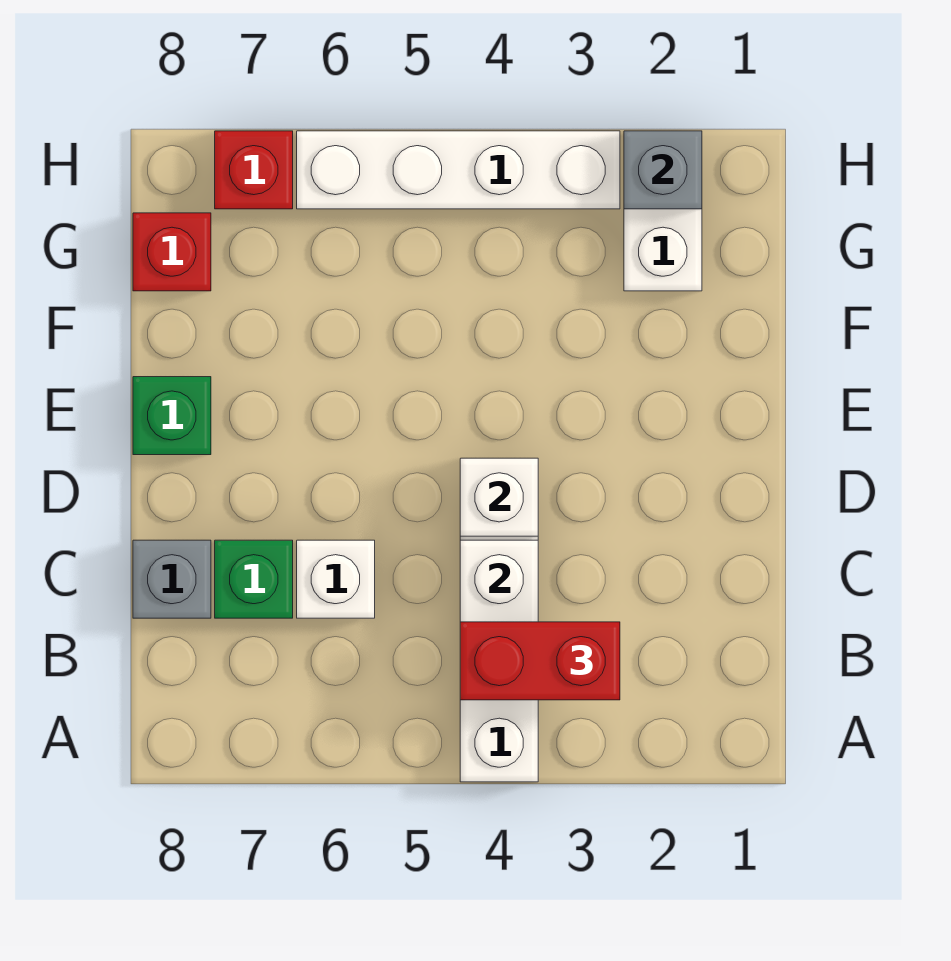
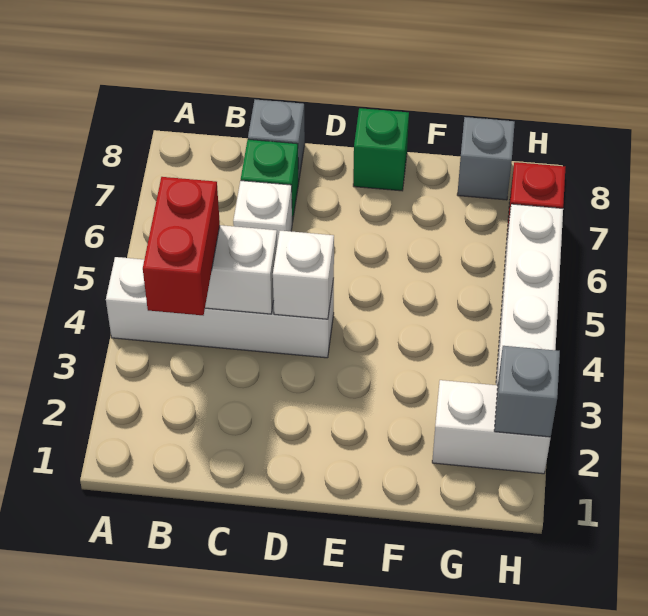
red 1x1 brick [133,213,211,291] -> grey 1x1 brick [457,117,515,200]

